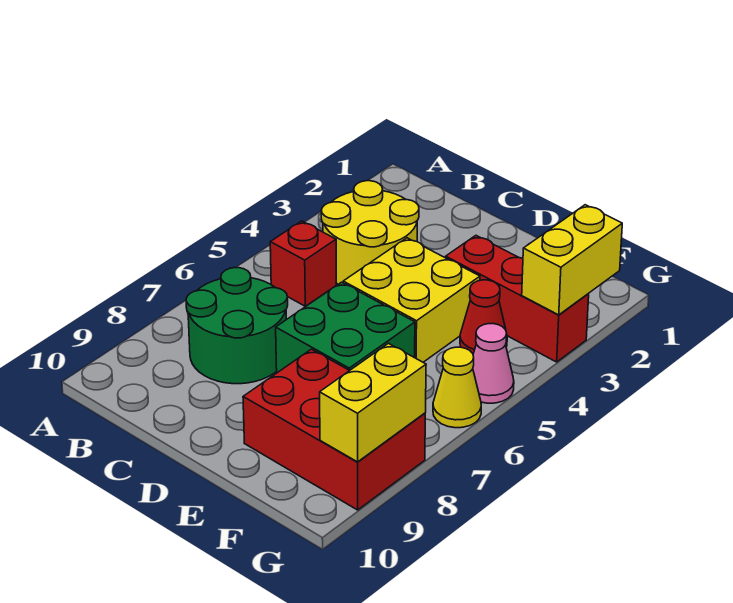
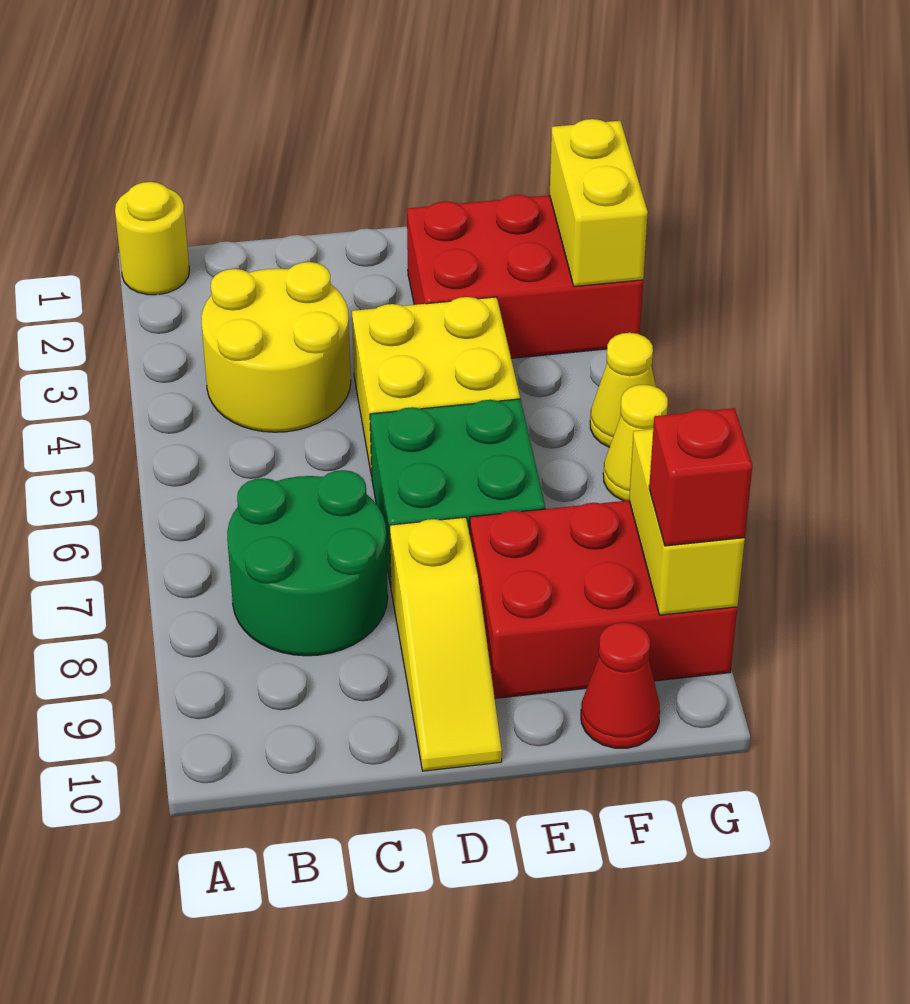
none -> yellow 1x1 round brick [115,182,189,295]
red 1x1 brick [270,221,336,306] -> red 1x1 brick moved to [649,408,752,546]
none -> yellow 1x3 slope [390,517,502,771]
red 1x3 brick [446,236,589,362] -> red 2x3 brick [407,195,643,358]
red 1x1 cone [460,280,507,354] -> red 1x1 cone moved to [581,622,660,748]
pink 1x1 cone [473,324,514,403] -> yellow 1x1 cone [590,333,656,447]

